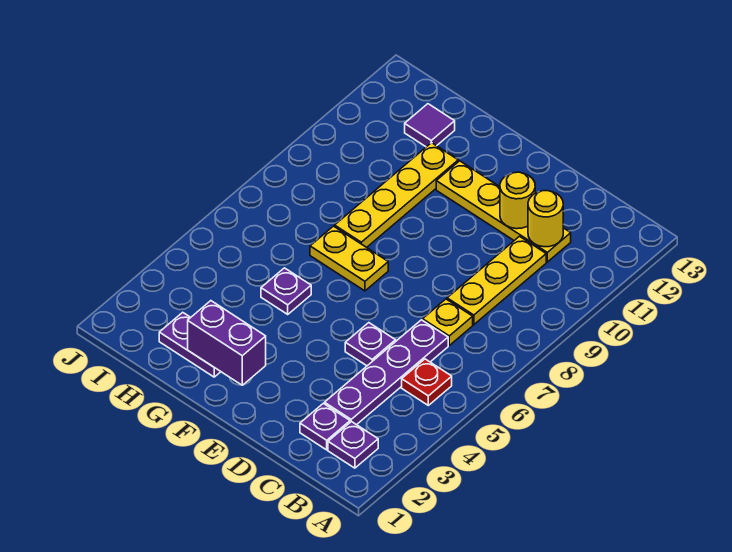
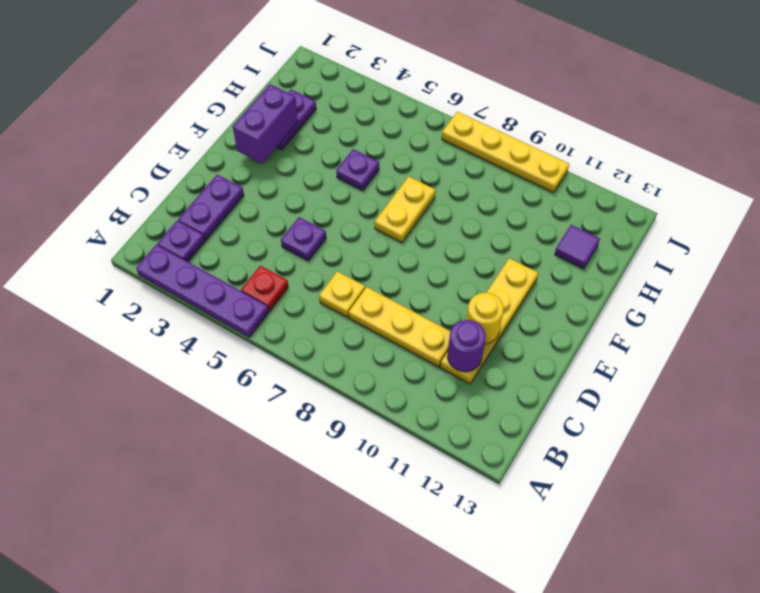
purple 1x1 plate [300,403,350,450] -> purple 1x2 plate [178,175,244,240]
purple 1x4 plate [325,320,448,425] -> purple 1x4 plate moved to [136,245,269,337]
yellow 1x1 round brick [528,191,563,247] -> purple 1x1 round brick [447,320,486,372]
yellow 1x4 plate [335,143,458,247] -> yellow 1x4 plate moved to [442,112,569,193]

